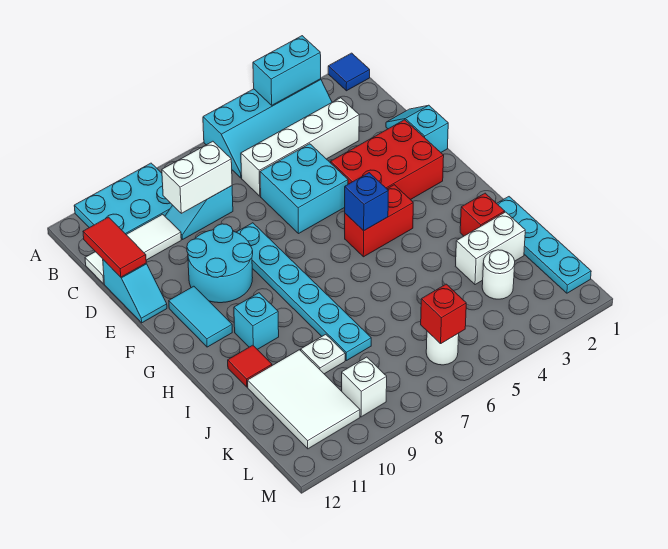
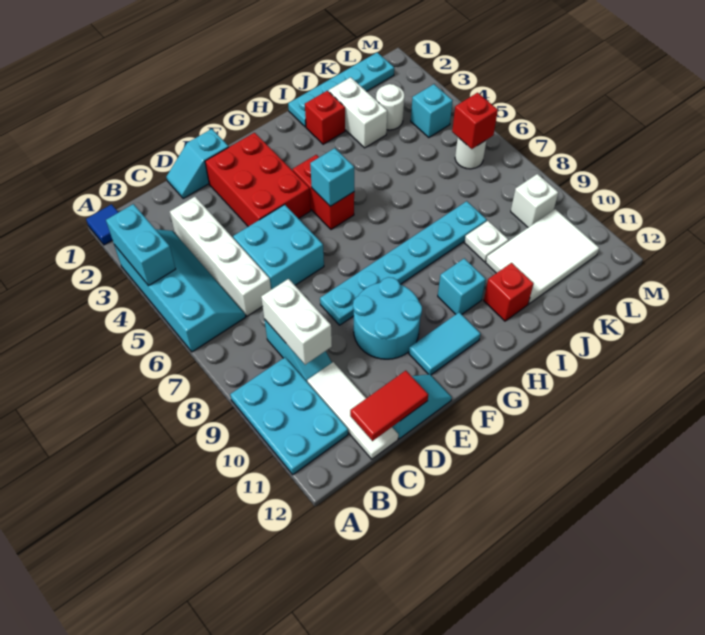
blue 1x1 brick [345,173,388,231] -> cyan 1x1 brick [310,148,354,206]
red 1x1 tile [228,345,272,387] -> red 1x1 brick [484,263,534,321]
none -> cyan 1x1 brick [411,84,453,138]

